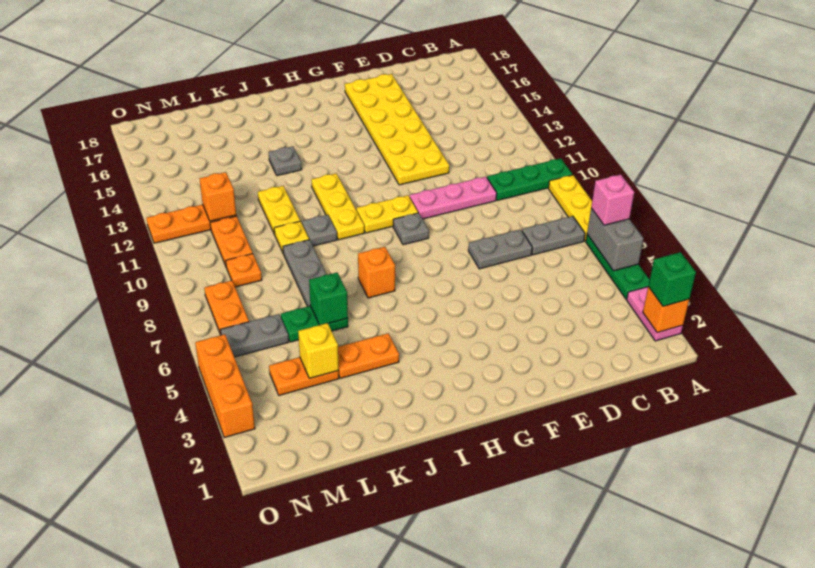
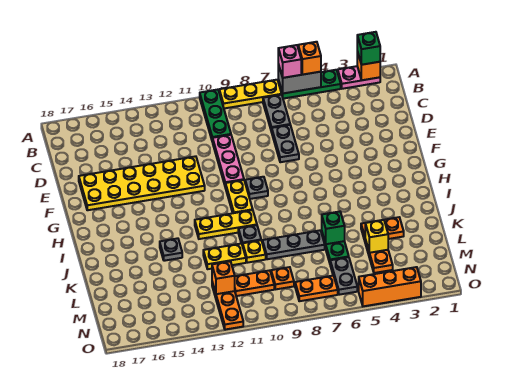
orange 1x1 brick [358,247,395,298] -> orange 1x1 brick moved to [298,42,321,75]
orange 1x2 plate [338,333,399,378] -> orange 1x2 plate turned to [361,217,404,241]

